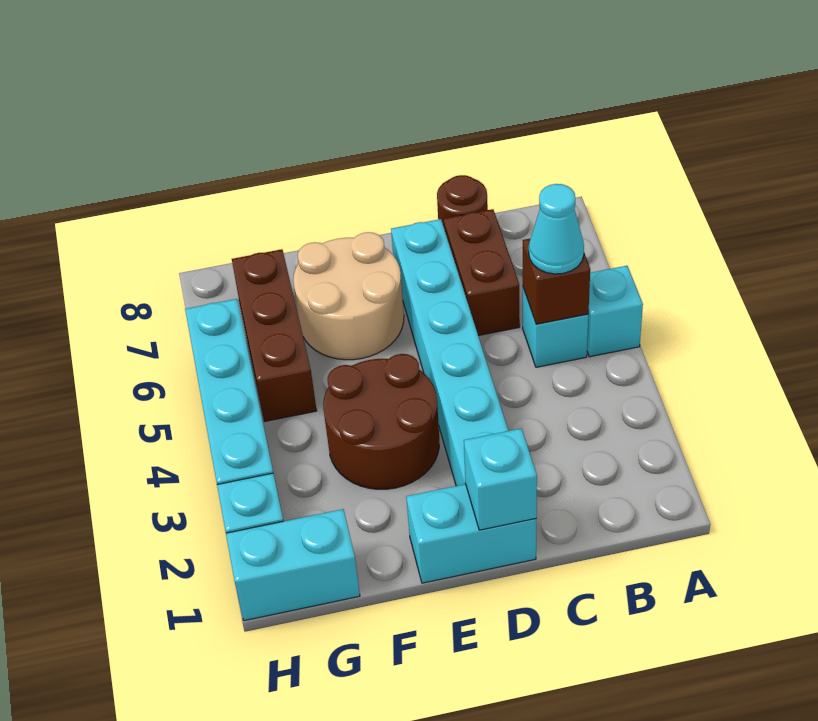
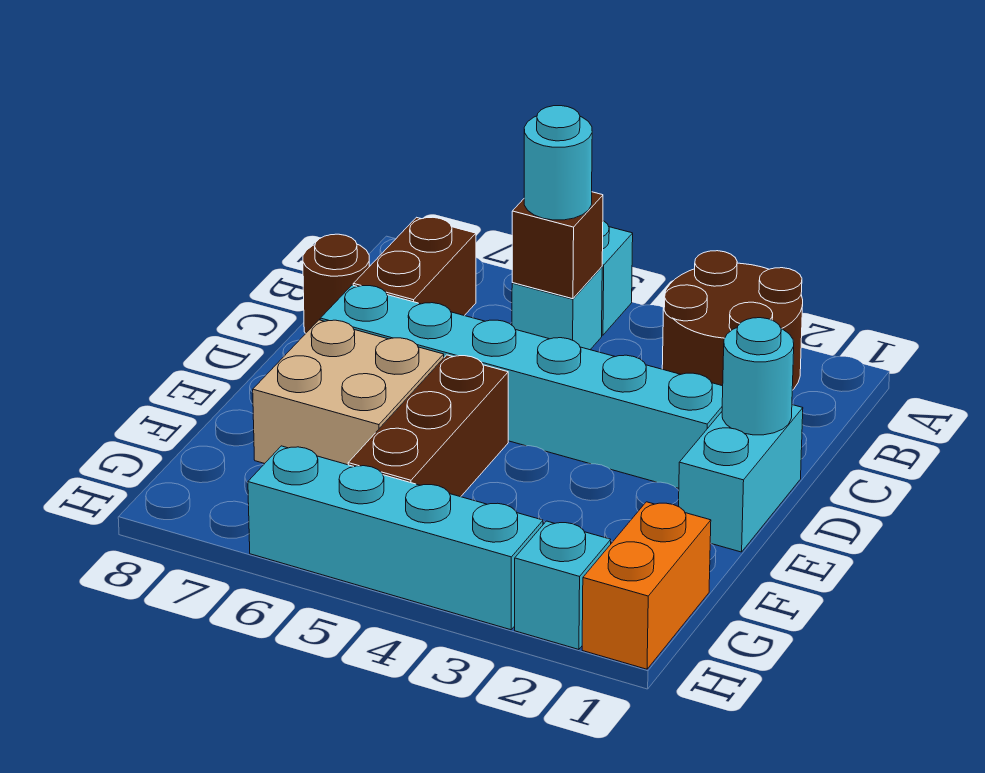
cyan 1x1 cone [529,184,584,274] -> cyan 1x1 round brick [524,106,592,220]
brown 1x2 brick [444,209,520,336] -> brown 1x2 brick turned to [353,217,476,316]
cyan 1x1 brick [464,428,537,530] -> cyan 1x1 round brick [722,318,794,435]
brown 2x2 round brick [323,354,439,489] -> brown 2x2 round brick moved to [662,251,803,390]
tan 2x2 round brick [293,232,404,360] -> tan 2x2 brick [253,320,444,465]
cyan 1x2 brick [226,509,360,621] -> orange 1x2 brick [582,502,711,669]
brown 1x3 brick [232,249,317,421] -> brown 1x3 brick turned to [348,355,508,497]

